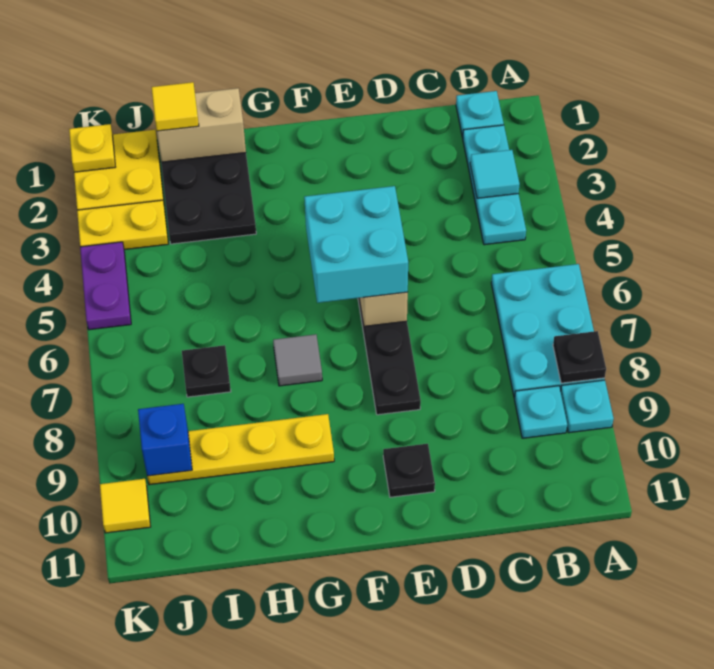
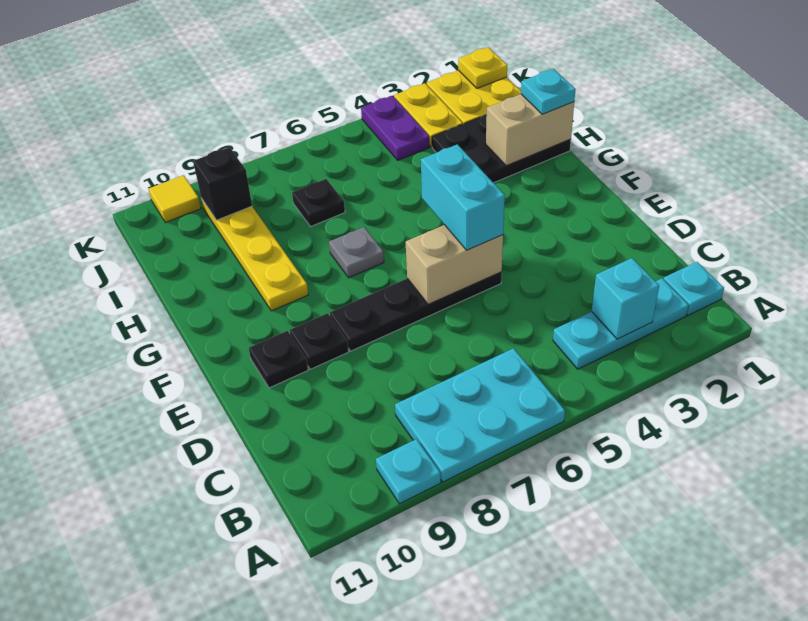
black 1x1 plate [553,331,606,383] -> black 1x1 plate moved to [290,313,349,369]
cyan 1x1 tile [470,150,520,198] -> cyan 1x1 brick [592,258,659,339]
cyan 1x1 plate [515,386,567,438] -> cyan 1x1 plate moved to [521,69,576,114]
cyan 2x2 brick [304,186,408,303] -> cyan 1x2 brick [421,144,505,250]
grey 1x1 tile [273,334,322,386] -> grey 1x1 plate [329,227,384,278]
tan 1x2 brick [157,88,246,162] -> tan 1x2 brick turned to [486,94,574,166]
yellow 1x1 tile [152,82,199,131] -> none
blue 1x1 brick [138,404,192,476] -> black 1x1 brick [193,147,252,220]
purple 1x2 plate [80,242,131,330] -> purple 1x2 plate turned to [361,96,430,160]

